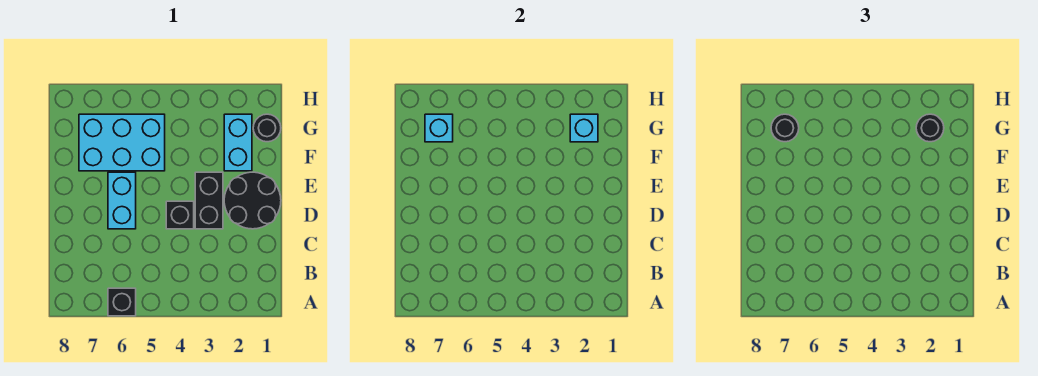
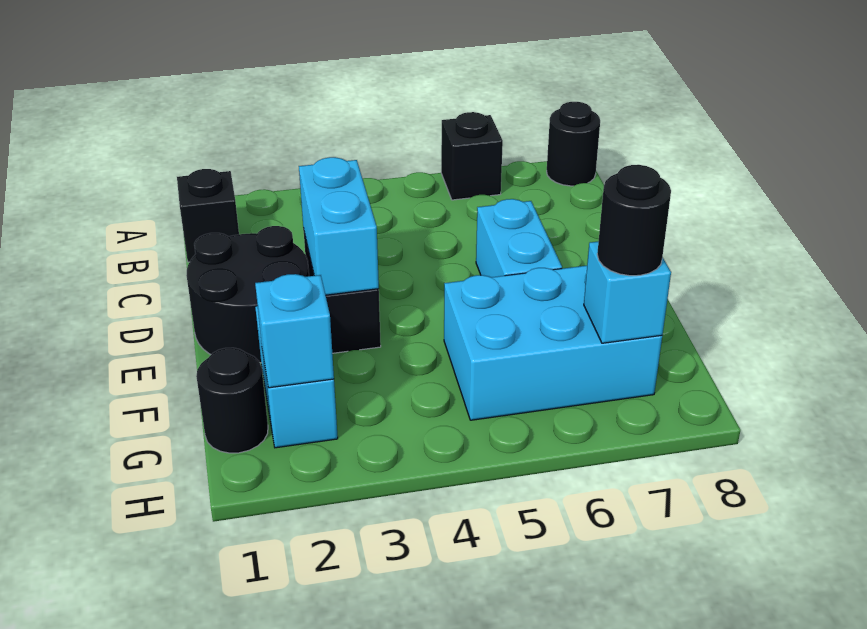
none -> cyan 1x2 brick [299,157,379,295]
black 1x1 brick [166,201,194,229] -> black 1x1 brick moved to [177,169,239,262]
black 1x1 round brick [916,114,944,142] -> black 1x1 round brick moved to [547,102,600,186]

